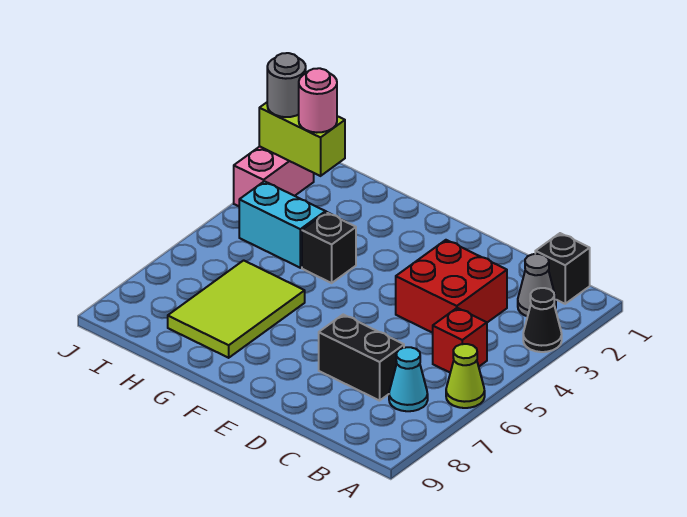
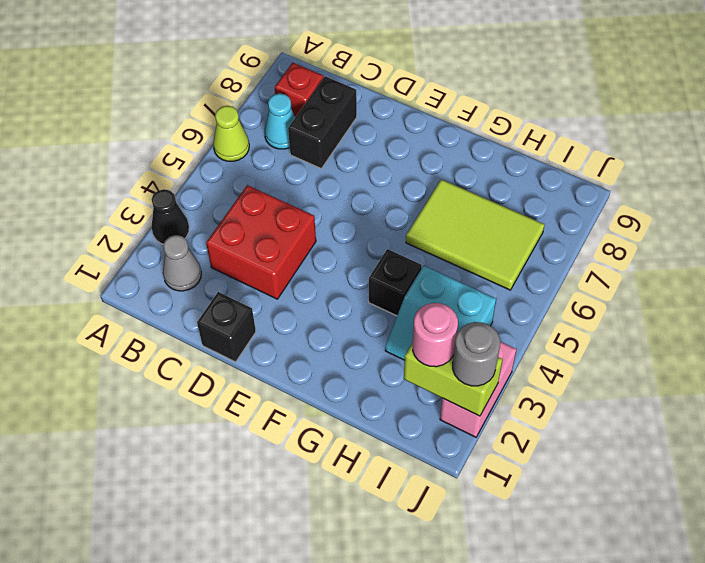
black 1x1 brick [535,233,590,304] -> black 1x1 brick moved to [197,292,256,362]
red 1x1 brick [433,308,487,372] -> red 1x1 brick moved to [275,63,324,117]
black 1x2 brick [319,315,404,401] -> black 1x2 brick turned to [288,76,357,168]
lime 2x3 tile [168,260,305,358] -> lime 2x3 tile turned to [406,179,545,290]

